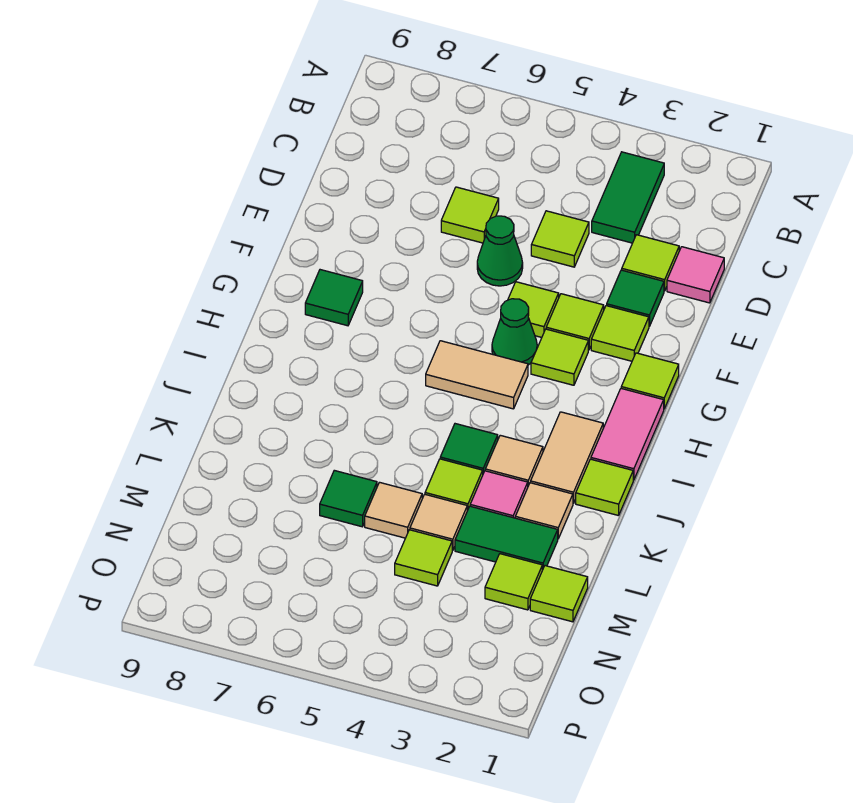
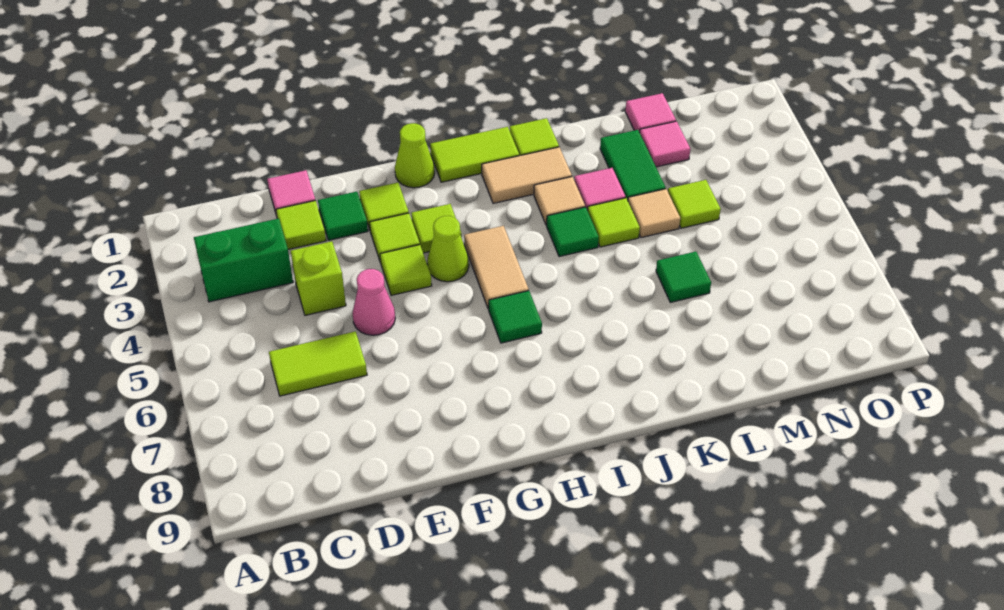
green 1x2 tile [592,152,664,243] -> green 1x2 brick [194,218,293,302]
lime 1x1 tile [531,211,589,267] -> lime 1x1 brick [291,241,346,315]
lime 1x1 tile [441,187,499,243] -> lime 1x2 tile [269,331,367,396]
green 1x1 cone [477,216,523,286] -> pink 1x1 cone [352,269,395,335]
lime 1x1 tile [621,353,679,409] -> lime 1x1 cone [395,123,435,188]
green 1x1 cone [492,299,537,365] -> lime 1x1 cone [427,216,469,282]
green 1x1 tile [305,270,363,326] -> green 1x1 tile moved to [489,291,542,343]
pink 1x2 tile [591,389,664,480] -> lime 1x2 tile [430,127,519,182]
tan 1x1 tile [515,483,573,539] -> none
tan 1x1 tile [365,482,422,538] -> none
lime 1x1 tile [530,566,588,622] -> pink 1x1 tile [625,93,676,132]
lime 1x1 tile [485,554,542,610] -> pink 1x1 tile [640,121,690,167]

